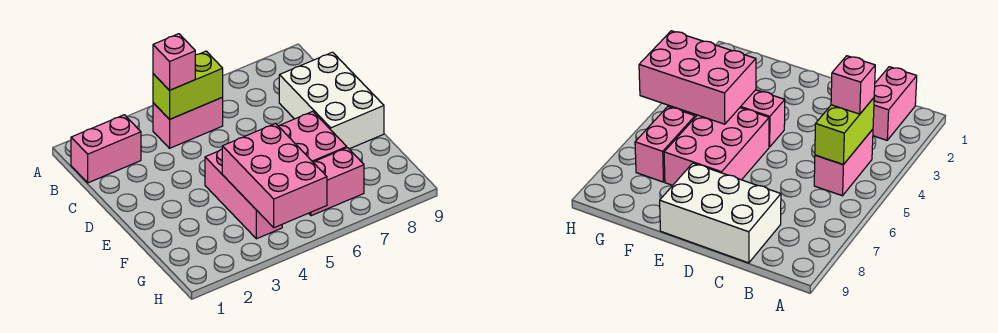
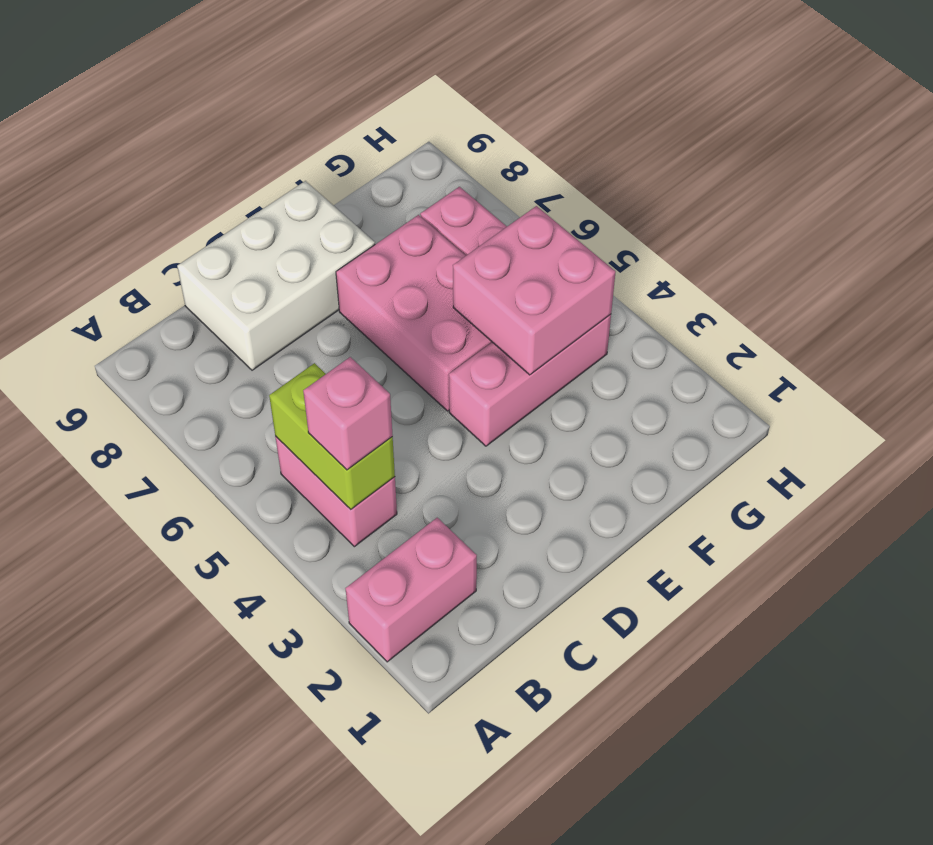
pink 1x2 brick [71,115,141,183] -> pink 1x2 brick turned to [345,518,477,662]
pink 2x3 brick [222,123,327,228] -> pink 2x2 brick [453,206,615,375]

